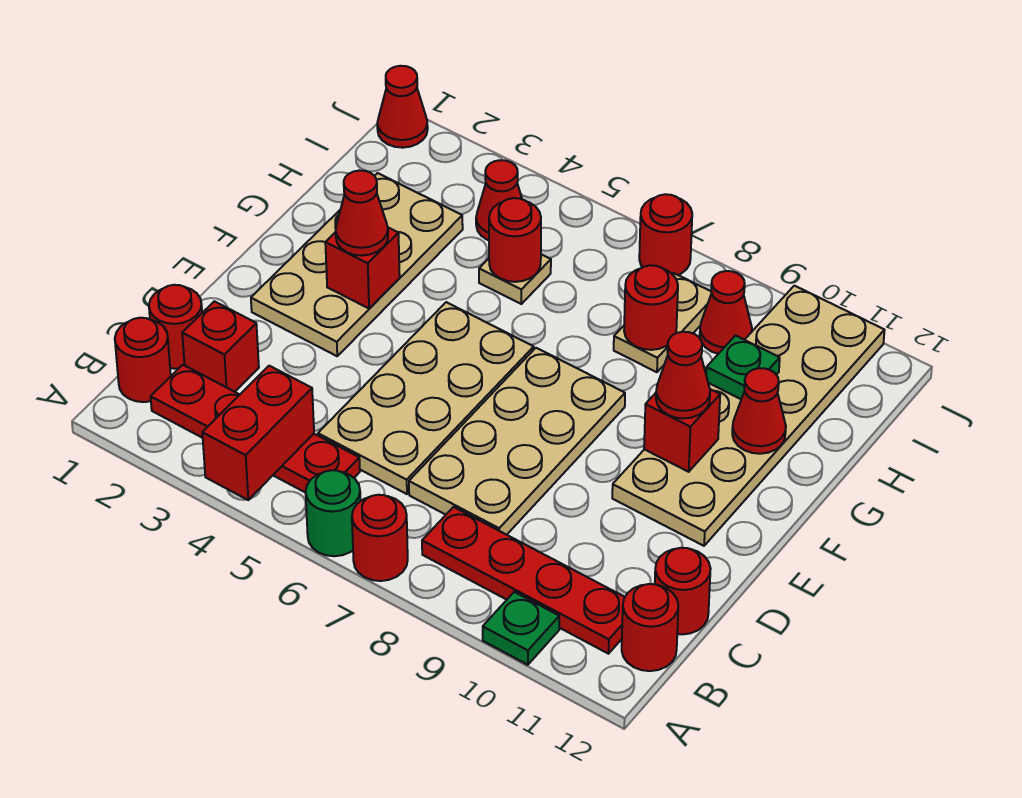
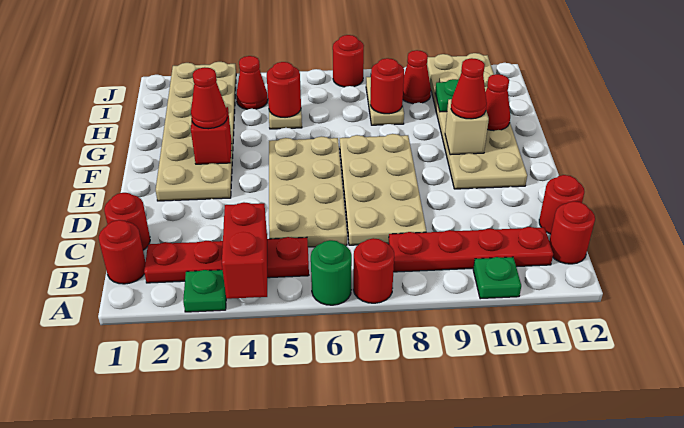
none -> green 1x1 plate [183,270,226,312]
red 1x1 brick [182,301,259,392] -> none
tan 2x4 plate [251,173,463,356] -> tan 2x6 plate [156,62,236,201]
red 1x1 brick [644,389,720,472] -> tan 1x1 brick [445,99,489,155]
red 1x1 cone [377,66,428,148] -> none

